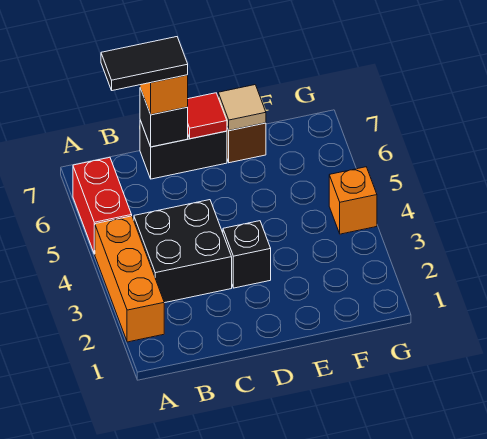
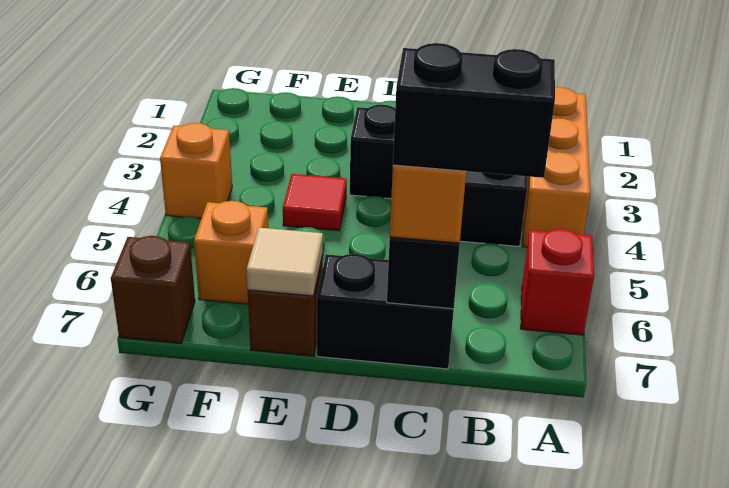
red 1x2 brick [73,157,132,254] -> red 1x1 brick [521,229,594,335]
black 1x2 tile [101,37,188,91] -> black 1x2 brick [393,43,555,178]
red 1x1 tile [188,93,227,139] -> red 1x1 tile moved to [283,174,347,231]
none -> orange 1x1 brick [194,201,268,304]
none -> brown 1x1 brick [111,236,195,344]

